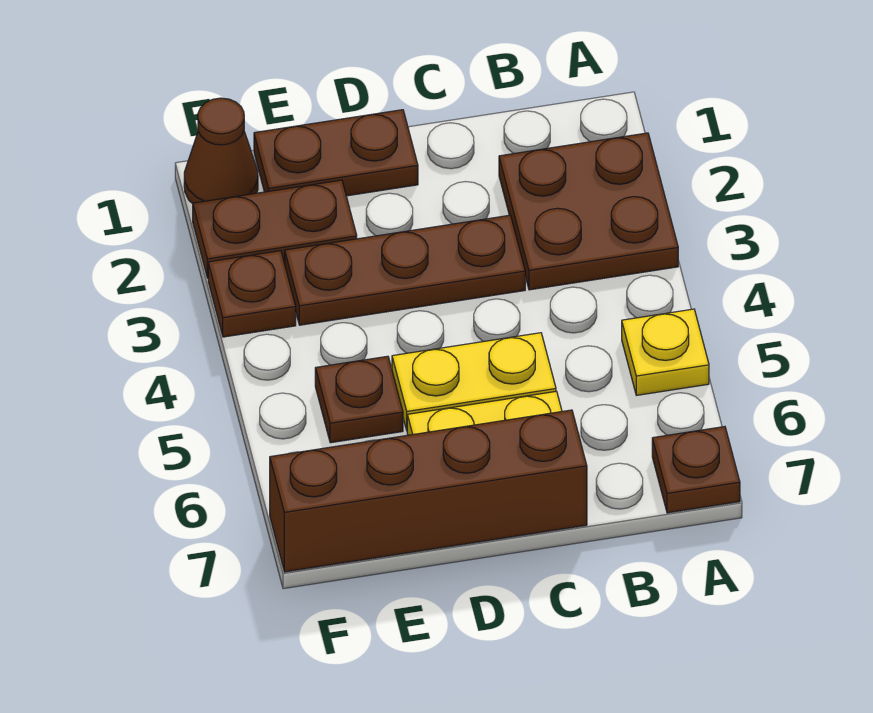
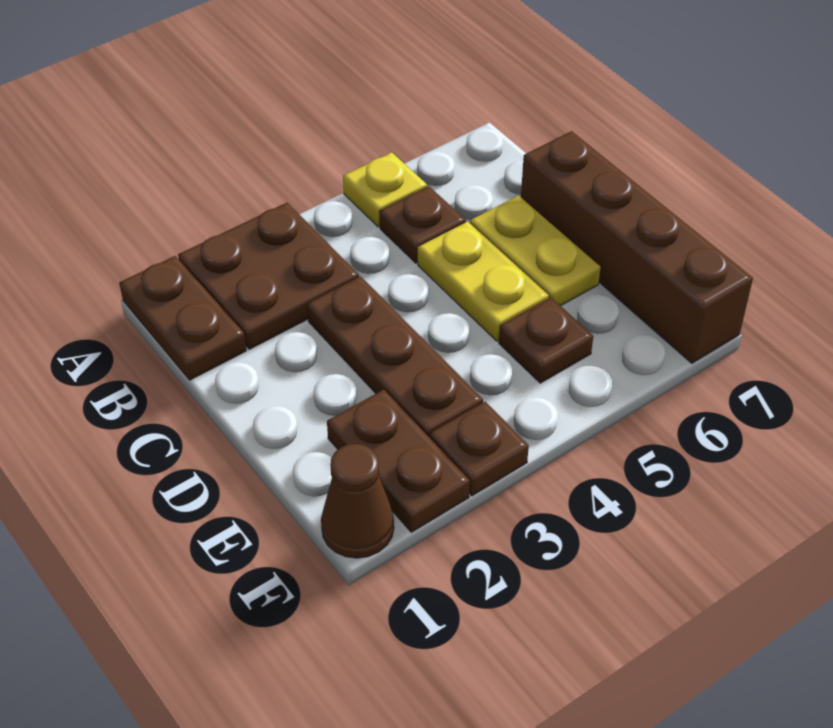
brown 1x1 plate [652,427,740,513] -> brown 1x1 plate moved to [379,186,466,263]
brown 1x2 plate [254,110,418,196] -> brown 1x2 plate moved to [119,256,246,380]

